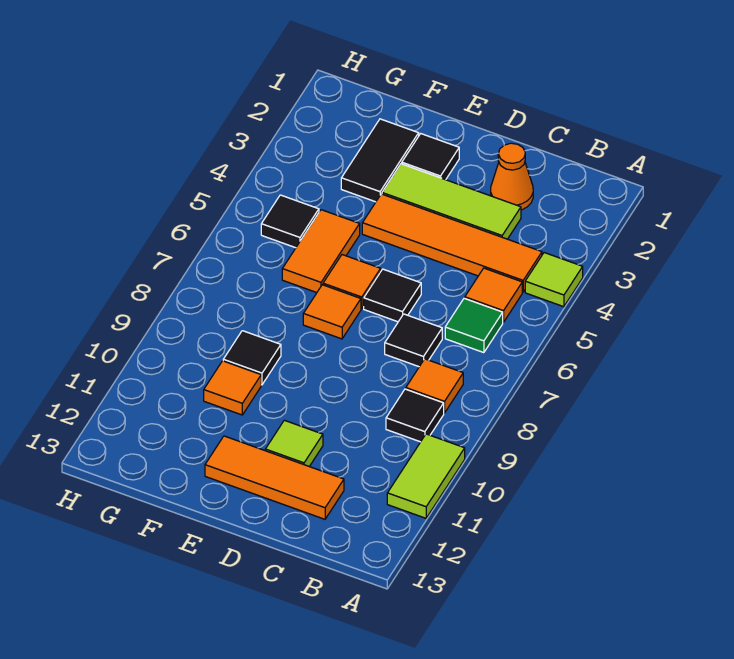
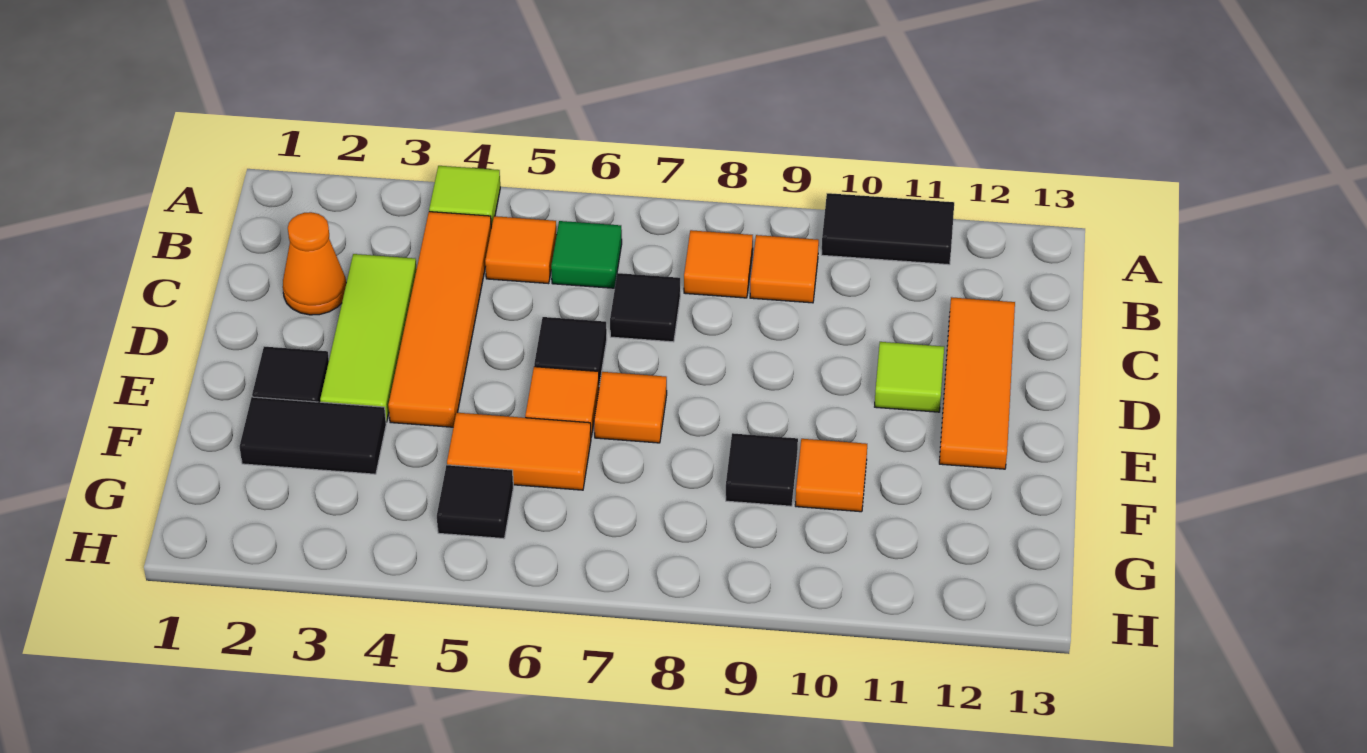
lime 1x2 tile [387,434,465,518] -> black 1x2 tile [821,193,954,265]
black 1x1 tile [386,389,444,442] -> orange 1x1 tile [750,235,819,303]

